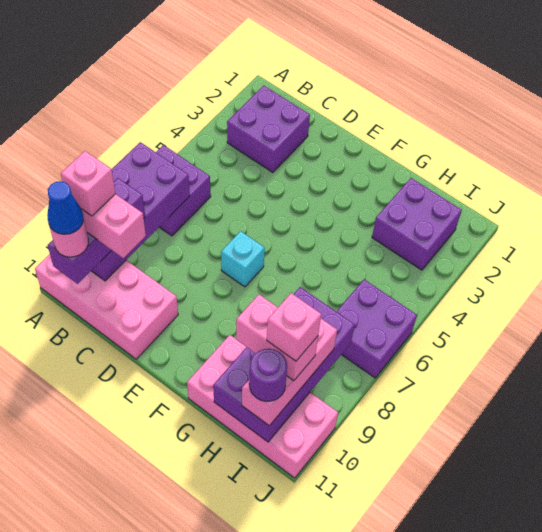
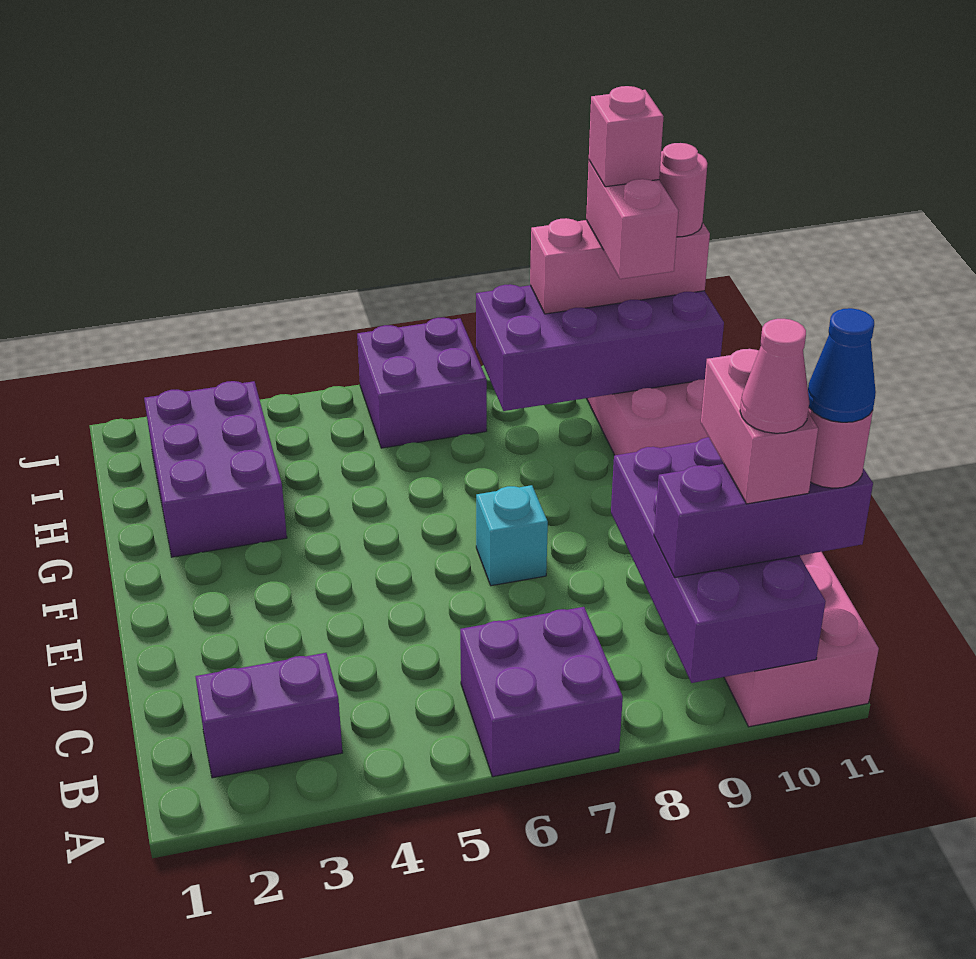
purple 2x4 brick [91,142,190,281] -> purple 2x4 brick turned to [611,437,826,683]
purple 2x2 brick [227,86,310,173] -> purple 1x2 brick [195,653,343,778]
pink 1x1 brick [61,151,115,216] -> pink 1x1 cone [740,319,809,433]
purple 2x2 brick [372,178,462,270] -> purple 2x3 brick [144,381,287,557]
purple 1x1 round brick [249,349,287,401] -> pink 1x1 round brick [659,143,708,237]

